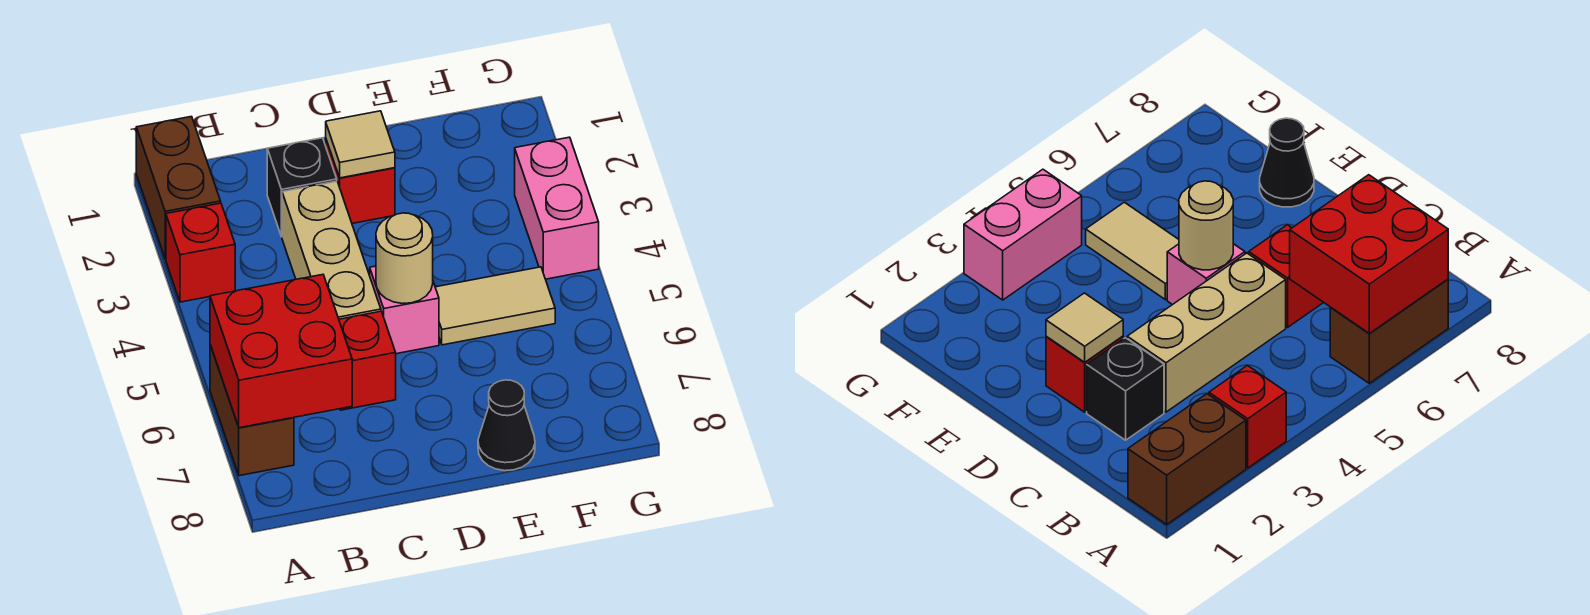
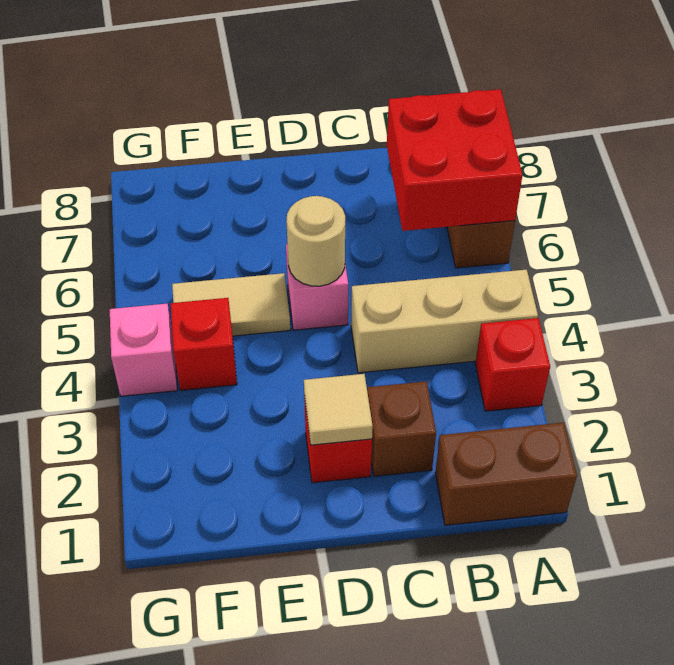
brown 1x2 brick [136,117,221,259] -> brown 1x2 brick turned to [435,422,577,525]
black 1x1 brick [267,138,337,237] -> brown 1x1 brick [367,381,436,476]
tan 1x3 brick [282,181,381,319] -> tan 1x3 brick turned to [351,269,538,373]
red 1x1 brick [339,311,396,410] -> red 1x1 brick moved to [171,298,237,390]
black 1x1 cone [478,380,535,471] -> none
pink 1x2 brick [515,137,599,279] -> pink 1x1 brick [110,304,177,396]

